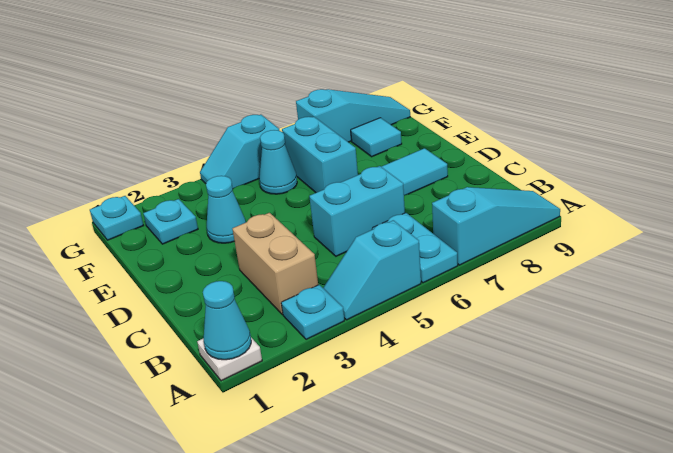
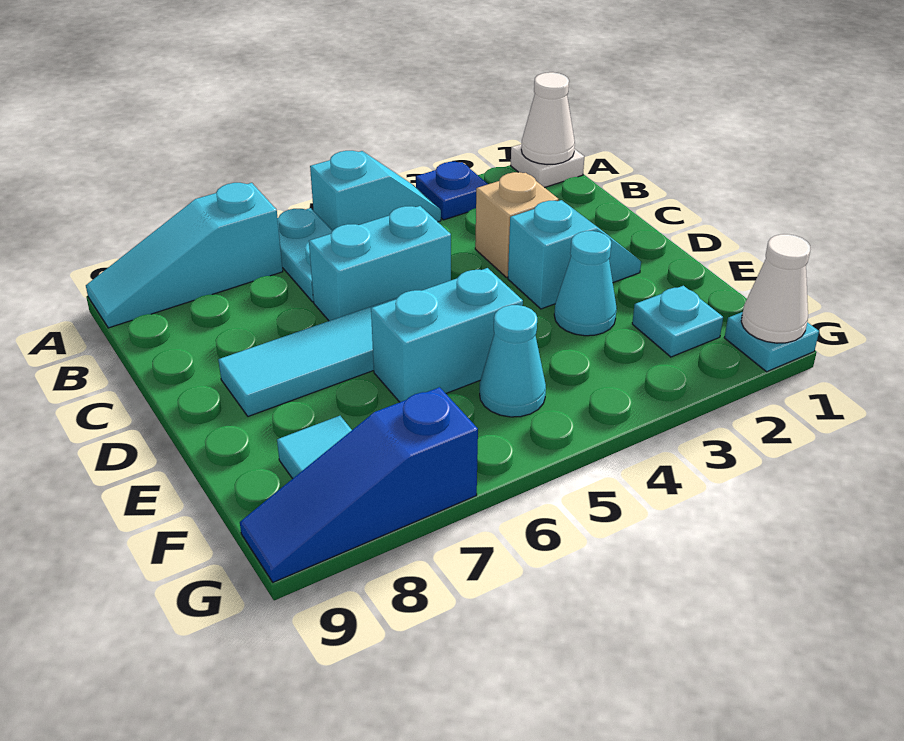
cyan 1x1 cone [203,281,251,360] -> white 1x1 cone [521,72,575,165]
cyan 1x1 plate [281,285,344,340] -> blue 1x1 plate [416,162,488,220]
tan 1x2 brick [233,213,318,315] -> tan 1x1 brick [475,172,559,277]
cyan 1x2 brick [282,117,358,193] -> cyan 1x2 brick turned to [371,268,523,402]
none -> white 1x1 cone [741,234,810,343]
cyan 1x2 slope [200,115,280,189] -> cyan 1x2 slope moved to [508,200,641,309]
cyan 1x3 slope [296,89,410,142] -> blue 1x3 slope [240,387,478,582]

